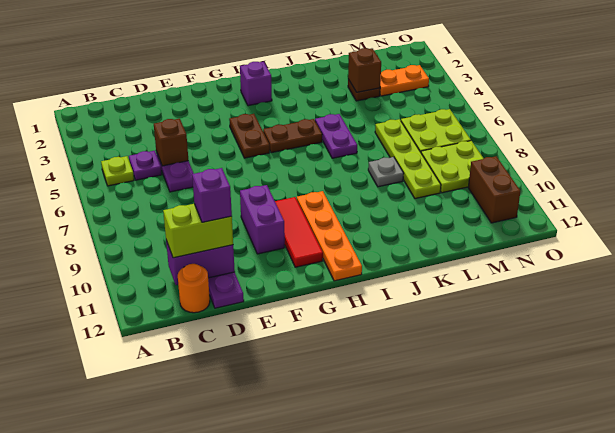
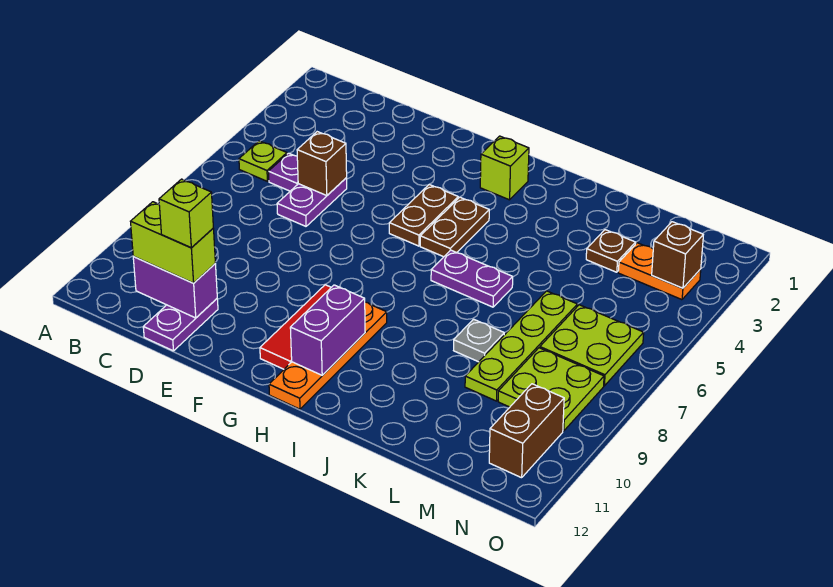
orange 1x1 round brick [178,264,210,313] -> none
purple 1x1 brick [192,168,232,222] -> lime 1x1 brick [159,179,213,248]
purple 1x2 brick [240,185,285,254] -> purple 1x2 brick moved to [290,285,365,375]
purple 1x1 brick [240,62,272,106] -> lime 1x1 brick [480,136,529,200]
brown 1x2 plate [263,119,322,153] -> brown 1x2 plate turned to [420,197,489,257]
purple 1x2 plate [315,114,357,158] -> purple 1x2 plate turned to [431,250,513,307]
brown 1x1 brick [348,48,381,92] -> brown 1x1 brick moved to [652,222,703,288]

